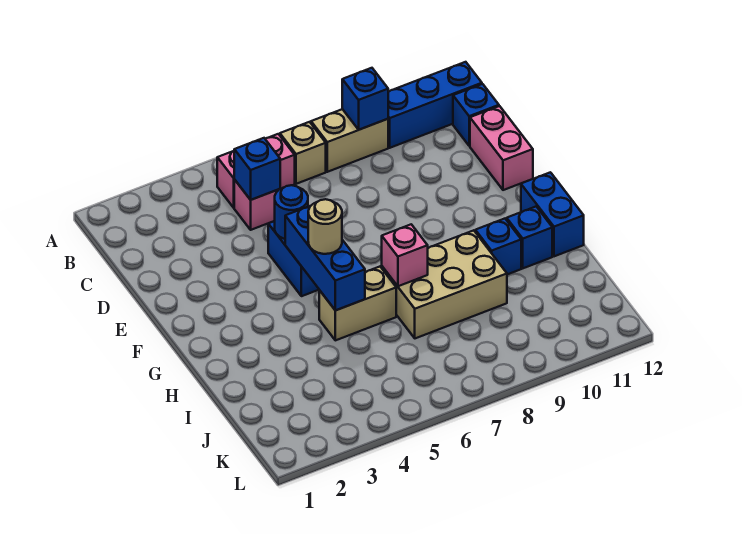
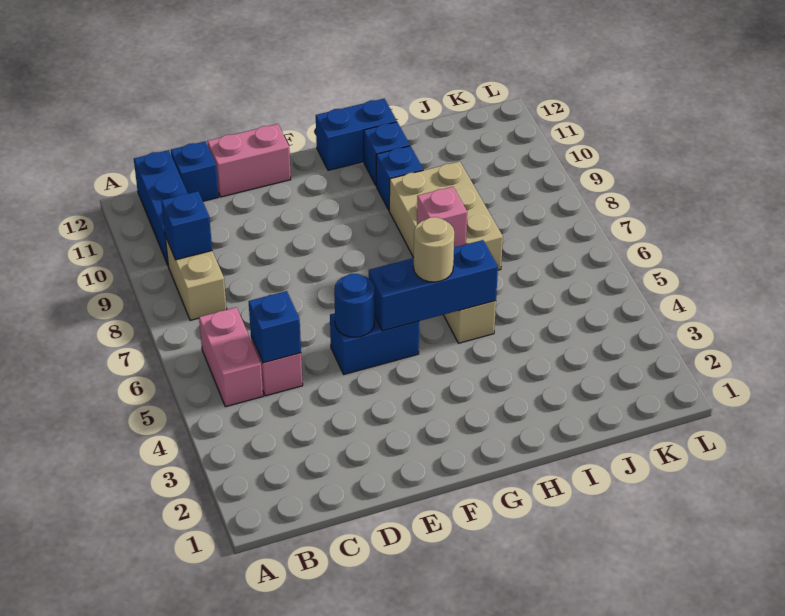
tan 1x1 brick [280,122,326,184] -> none

